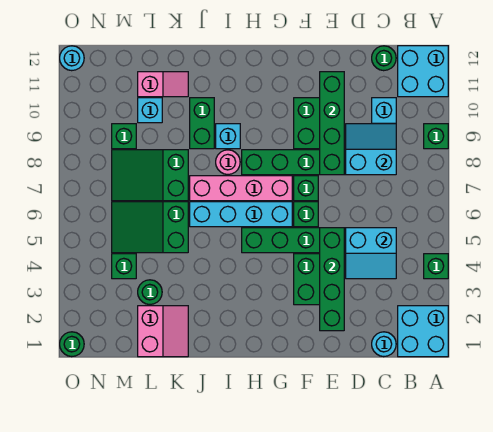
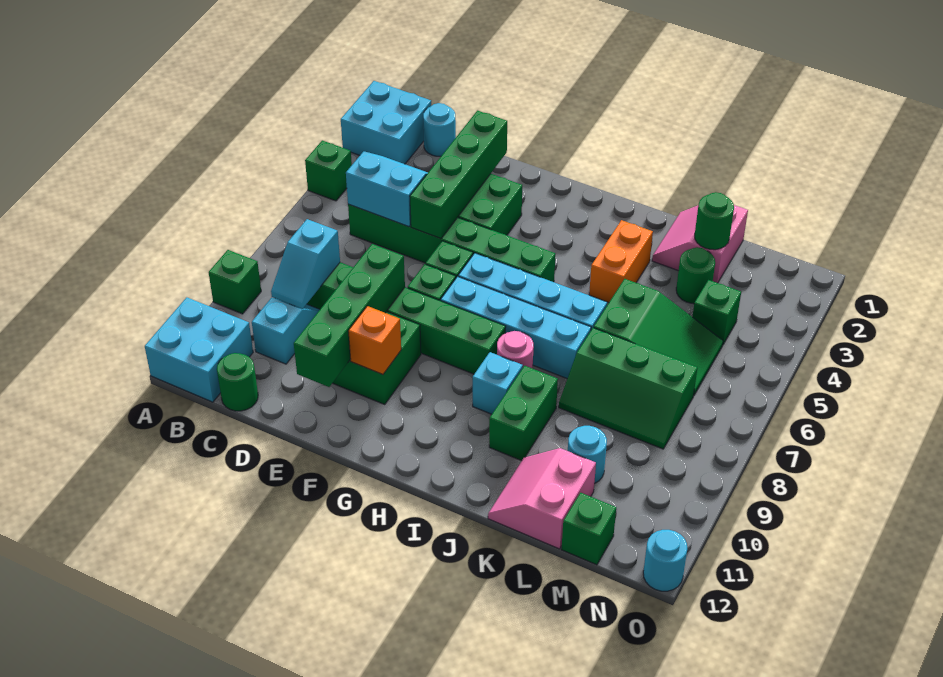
cyan 2x2 slope [346,124,396,175] -> cyan 1x2 slope [271,219,340,309]
none -> orange 1x1 brick [348,306,401,374]
pink 1x4 brick [190,176,292,201] -> cyan 1x4 brick [441,277,591,379]
none -> orange 1x2 brick [589,220,653,302]
green 2x3 slope [112,150,188,201] -> green 2x3 slope turned to [559,328,697,449]
pink 1x2 slope [138,72,188,97] -> pink 2x2 slope [488,448,596,549]
cyan 1x1 brick [138,98,162,123] -> cyan 1x1 round brick [568,426,607,484]
green 1x1 brick [112,124,136,149] -> green 1x1 brick moved to [561,493,616,565]
green 1x1 round brick [60,332,84,357] -> green 1x1 round brick moved to [695,192,734,250]

